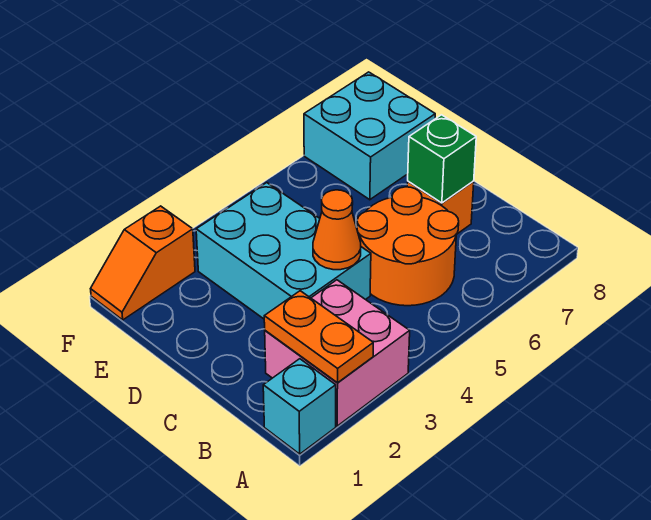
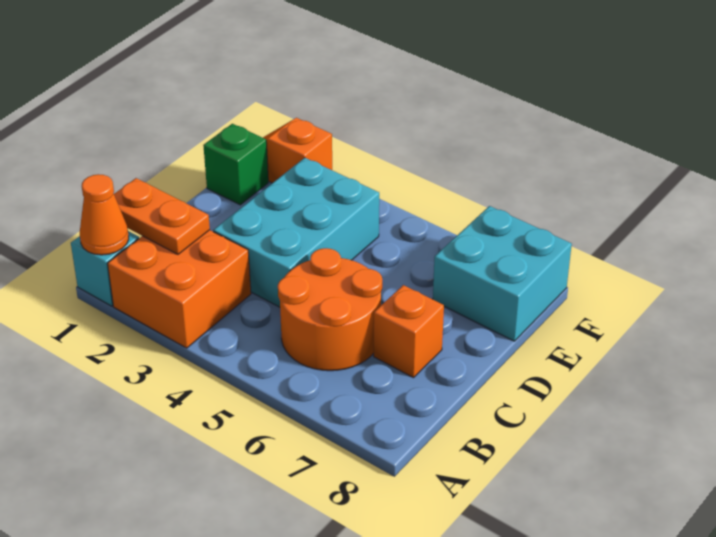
pink 2x2 brick [265,280,410,426] -> orange 2x2 brick [108,230,251,348]
orange 1x2 plate [264,291,373,383] -> orange 1x2 plate turned to [114,178,210,254]
orange 1x1 cone [313,190,361,270] -> orange 1x1 cone moved to [80,174,129,255]
green 1x1 brick [408,115,476,203] -> green 1x1 brick moved to [203,124,268,205]

